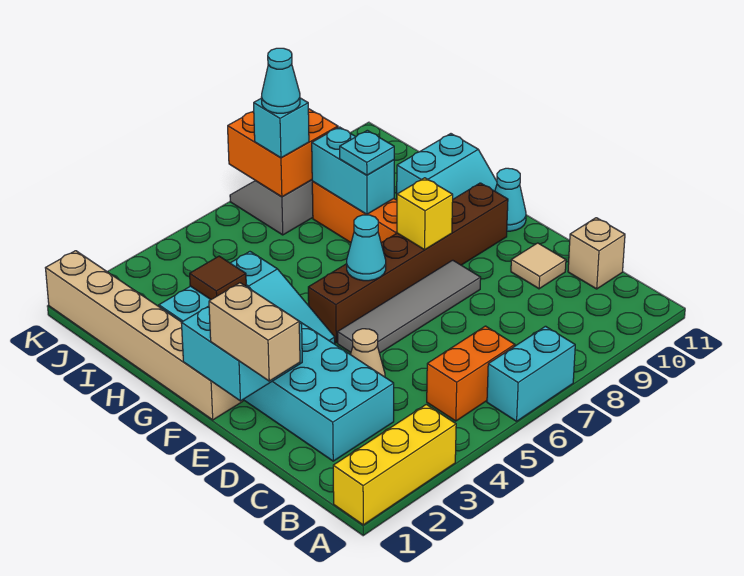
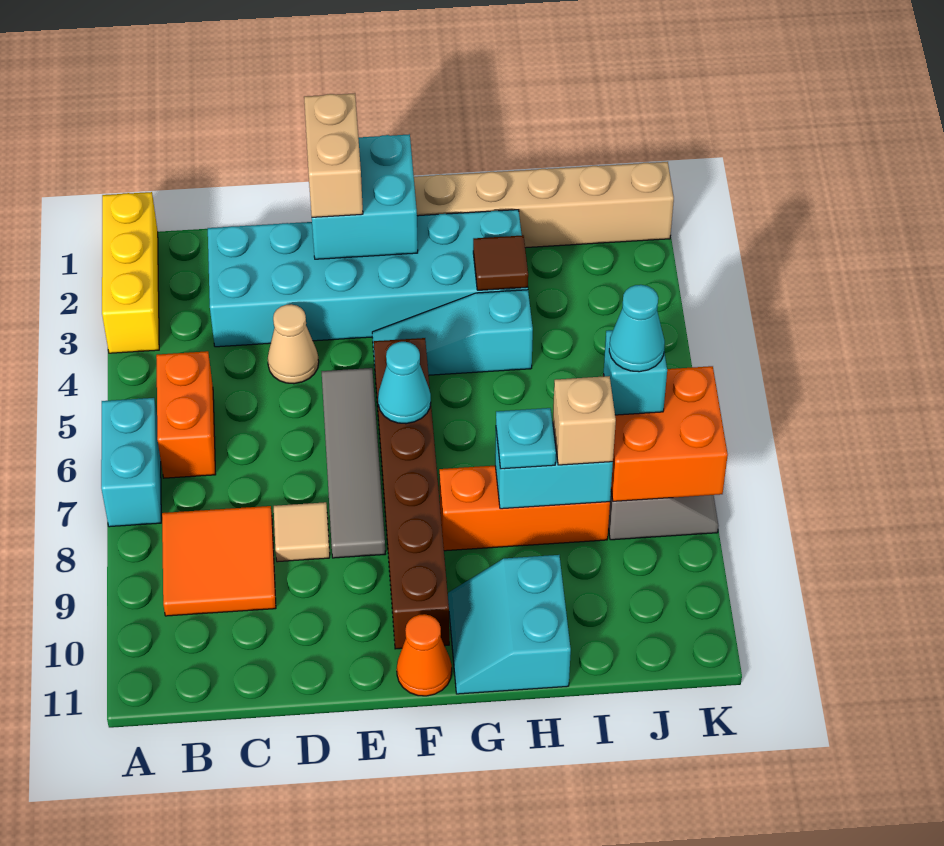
none -> orange 2x2 tile [162,506,276,616]
tan 1x1 brick [568,218,625,289] -> tan 1x1 brick moved to [553,376,616,465]
tan 1x2 brick [209,283,300,381] -> tan 1x2 brick turned to [304,93,363,217]
tan 1x1 tile [511,243,566,289] -> tan 1x1 tile moved to [274,502,330,562]
yellow 1x1 brick [397,178,453,250] -> none
cyan 1x1 cone [495,168,526,231] -> orange 1x1 cone [397,614,452,696]

